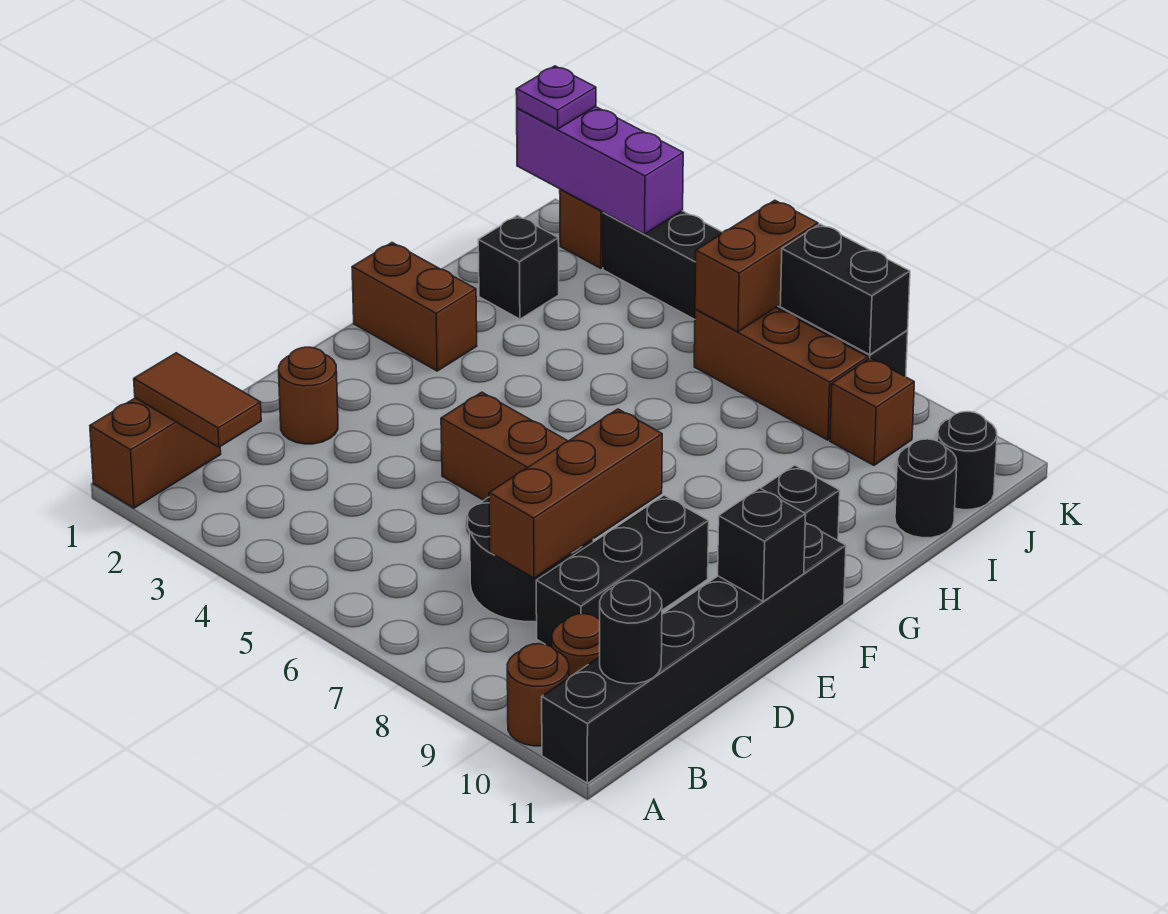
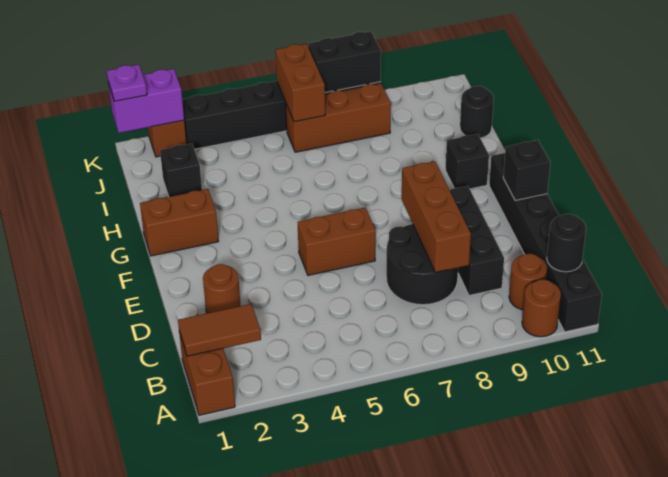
brown 1x1 brick [830,358,914,465] -> none
black 1x1 round brick [937,412,997,510] -> none
purple 1x3 brick [517,107,683,234] -> purple 1x2 brick [108,69,184,133]

